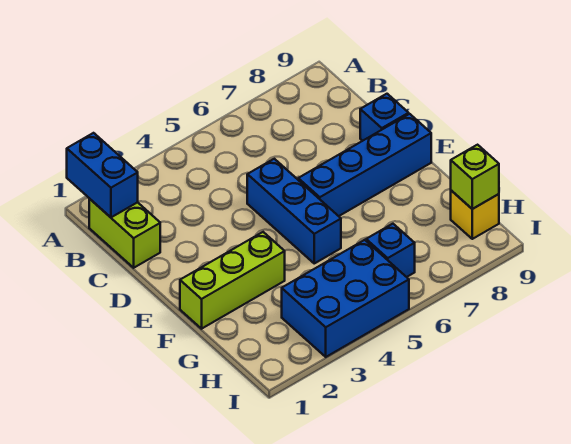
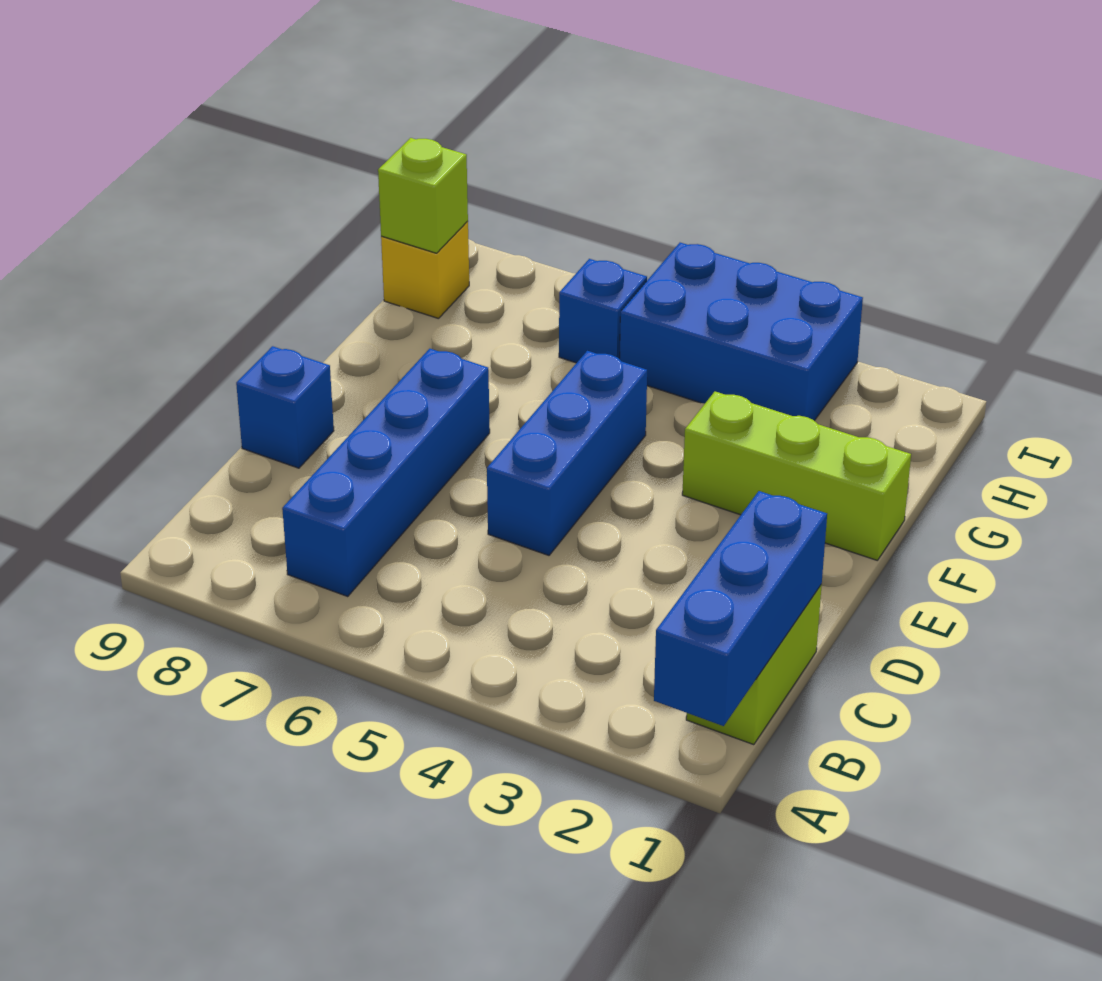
blue 1x2 brick [67,133,138,217] -> blue 1x3 brick [654,491,827,726]
blue 1x4 brick [298,114,431,216] -> blue 1x4 brick turned to [282,349,490,597]

